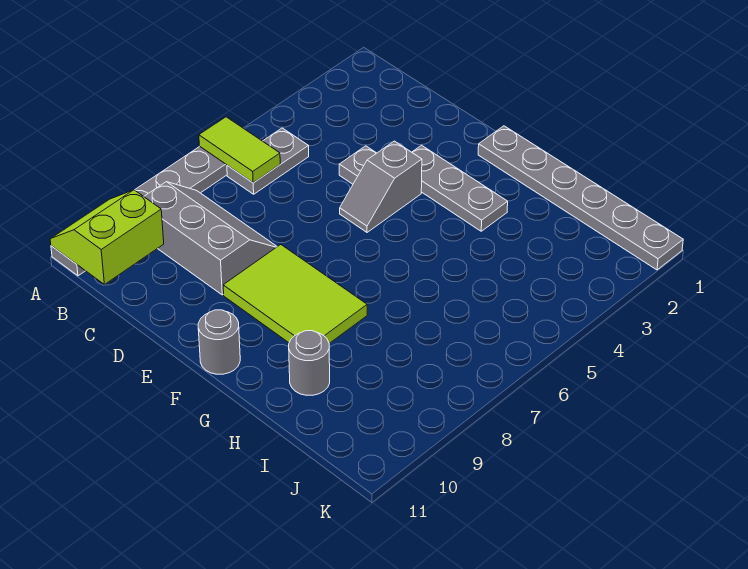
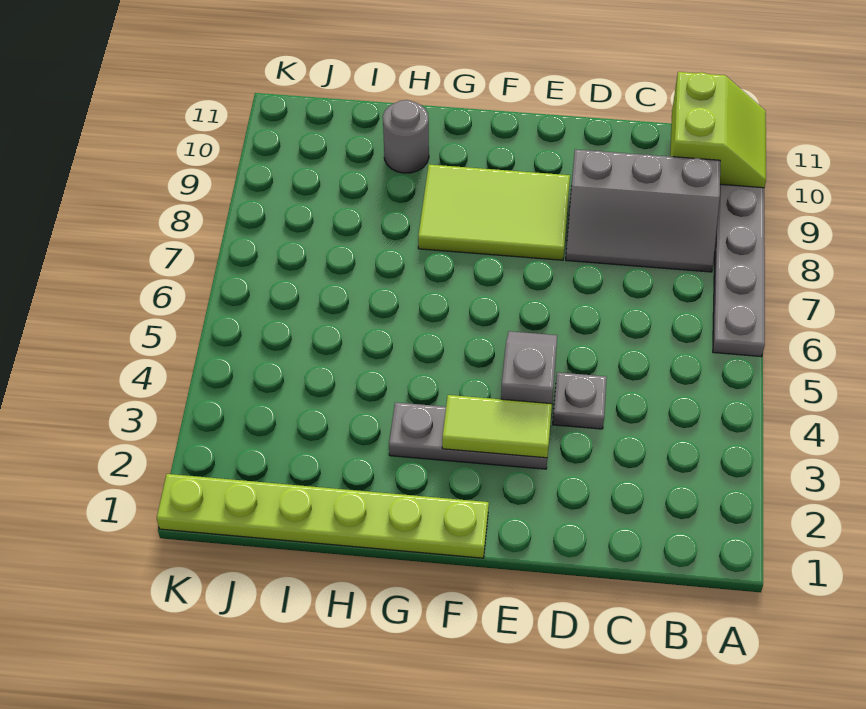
lime 1x2 tile [199,117,280,183] -> lime 1x2 tile moved to [442,395,552,458]
grey 1x2 plate [227,128,309,194] -> none
grey 1x6 plate [478,126,683,270] -> lime 1x6 plate [157,474,489,558]
grey 1x1 round brick [198,310,240,374] -> none

